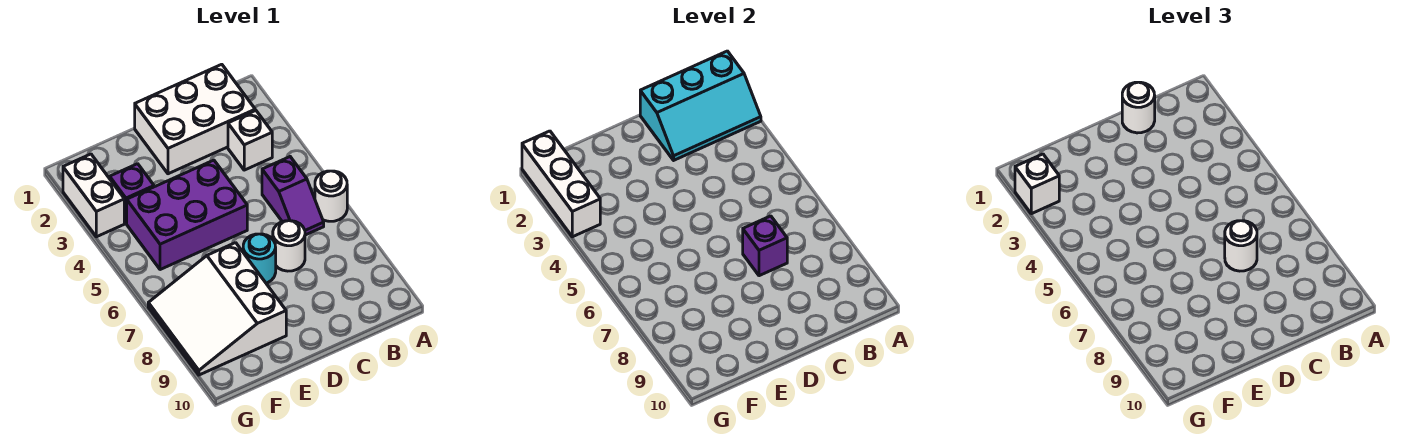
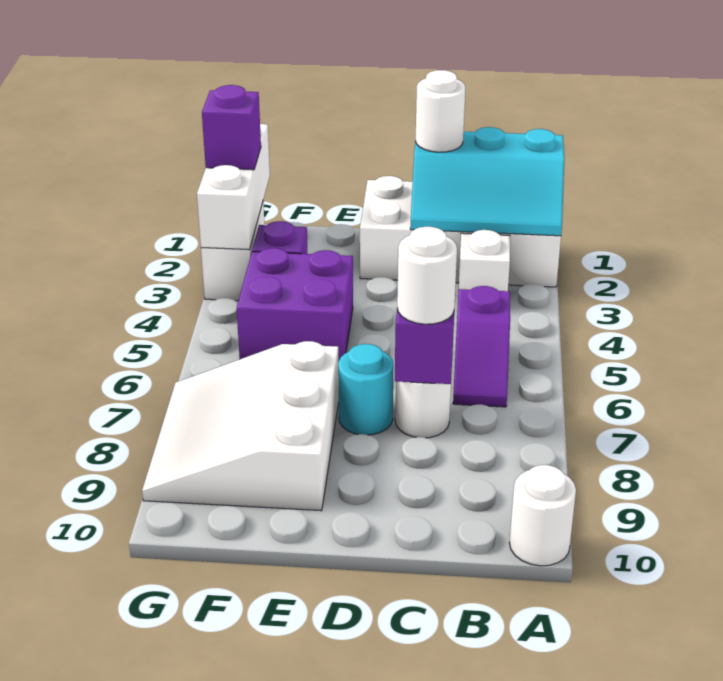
white 1x1 round brick [315,171,347,221] -> white 1x1 round brick moved to [509,465,576,566]
white 2x3 brick [135,64,255,174] -> white 2x4 brick [360,176,561,287]
purple 2x3 brick [127,160,247,270] -> purple 2x2 brick [237,248,353,362]
white 1x1 brick [1015,154,1059,214] -> purple 1x1 brick [202,85,261,170]

